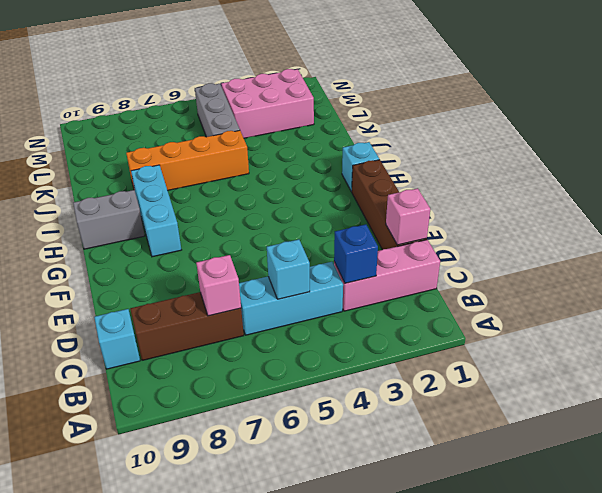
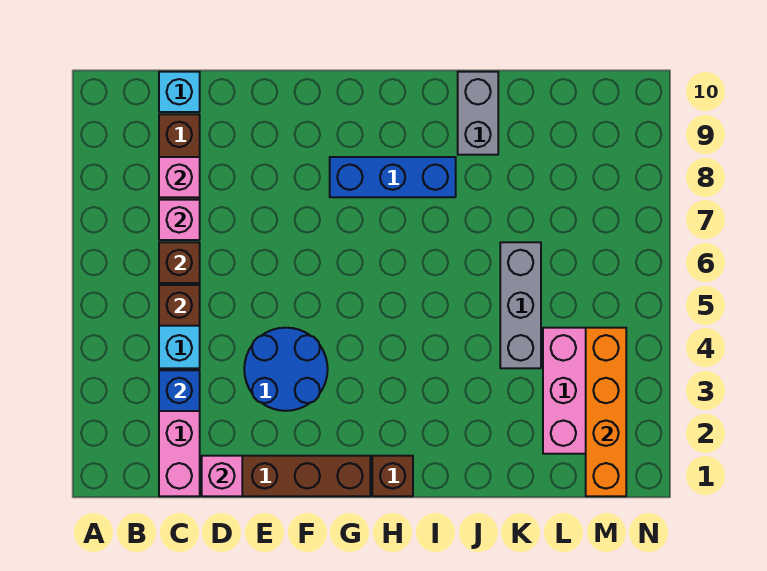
cyan 1x1 brick [267,239,310,299] -> brown 1x1 brick [159,285,200,326]
none -> brown 1x1 brick [159,242,200,283]
none -> pink 1x1 brick [159,157,200,197]
none -> blue 2x2 round brick [244,328,328,411]
cyan 1x3 brick [131,165,181,257] -> blue 1x3 brick [330,157,456,197]
cyan 1x1 brick [342,142,379,191] -> brown 1x1 brick [372,456,413,496]
grey 1x2 brick [73,190,145,249] -> grey 1x2 brick moved to [458,72,498,155]
orange 1x4 brick [126,130,249,190] -> orange 1x4 brick moved to [586,328,626,496]
grey 1x3 brick [195,83,240,137] -> grey 1x3 brick turned to [500,242,541,368]

